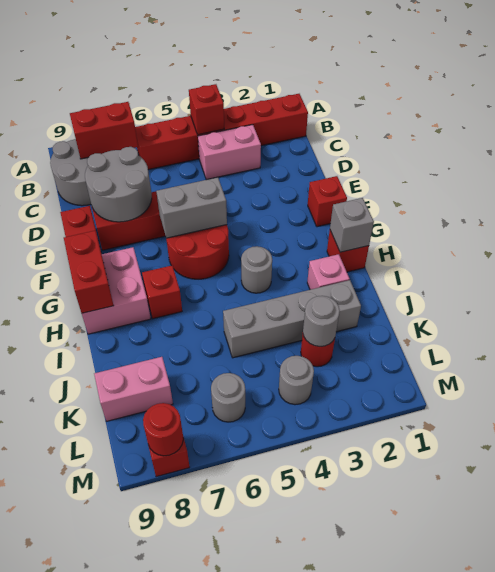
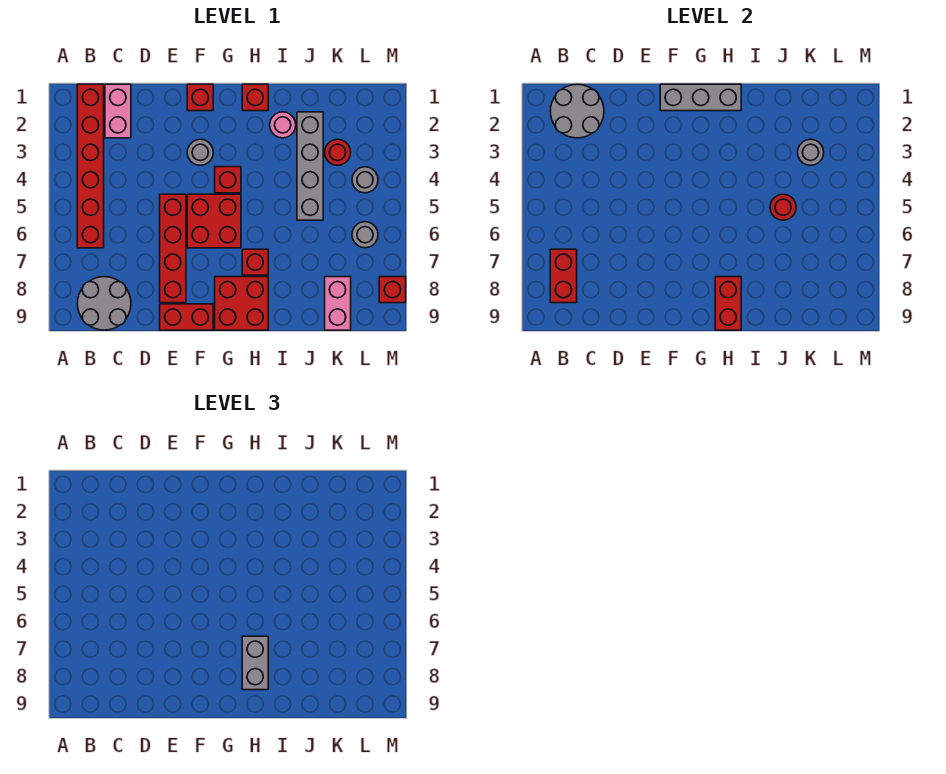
red 1x1 brick [189,84,224,135] -> red 1x1 brick moved to [215,167,241,193]
pink 1x2 brick [198,125,261,180] -> pink 1x2 brick moved to [105,84,131,138]
grey 2x2 round brick [85,147,152,222] -> grey 2x2 round brick moved to [550,84,604,138]
red 2x2 round brick [166,225,229,279] -> red 2x2 brick [187,194,241,248]
grey 1x2 brick [156,177,227,238] -> grey 1x2 brick moved to [242,636,268,690]
pink 2x2 brick [82,247,151,334] -> red 2x2 brick [215,277,268,330]
red 1x2 brick [64,231,114,313] -> red 1x2 brick turned to [715,277,741,330]
grey 1x1 brick [330,198,374,252] -> grey 1x3 brick [660,84,741,111]
grey 1x1 round brick [241,246,272,293] -> grey 1x1 round brick moved to [187,139,213,165]
pink 1x1 brick [307,254,350,290] -> pink 1x1 round brick [270,112,296,138]
red 1x1 round brick [143,403,183,456] -> red 1x1 round brick moved to [770,194,796,220]

